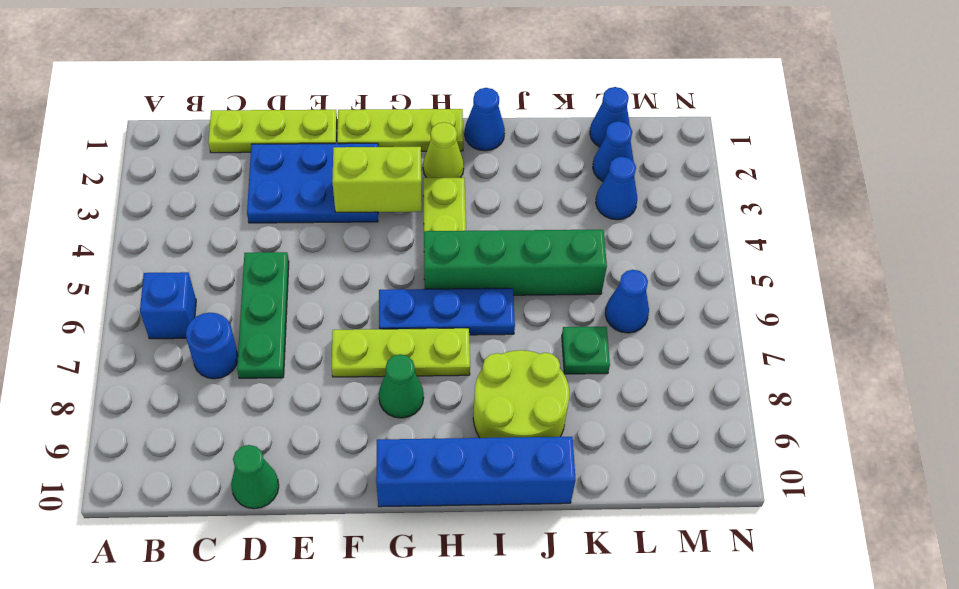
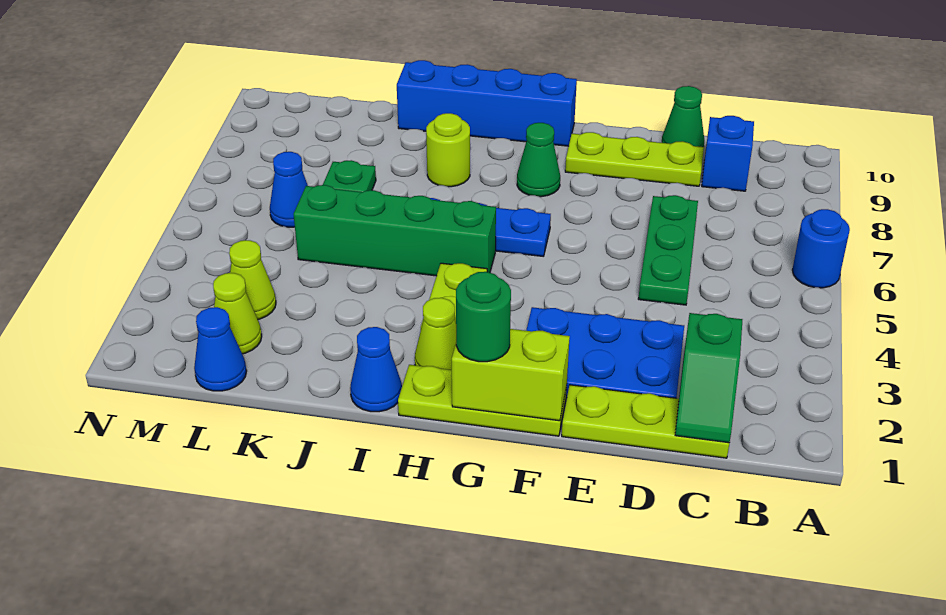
blue 1x1 brick [140,272,196,339] -> blue 1x1 brick moved to [702,116,754,191]
none -> green 1x2 slope [675,313,742,443]
blue 1x1 round brick [186,313,238,379] -> blue 1x1 round brick moved to [792,209,850,288]
lime 1x2 brick [332,147,422,212] -> lime 1x2 brick moved to [452,329,570,421]
lime 1x3 plate [332,328,470,377] -> lime 1x3 plate moved to [565,132,704,186]
none -> green 1x1 round brick [456,272,511,362]
lime 2x2 round brick [473,350,569,438] -> lime 1x1 round brick [426,113,470,187]
blue 1x1 cone [593,121,634,181] -> lime 1x1 cone [213,273,262,354]
blue 1x1 cone [596,157,637,220] -> lime 1x1 cone [229,240,276,319]

